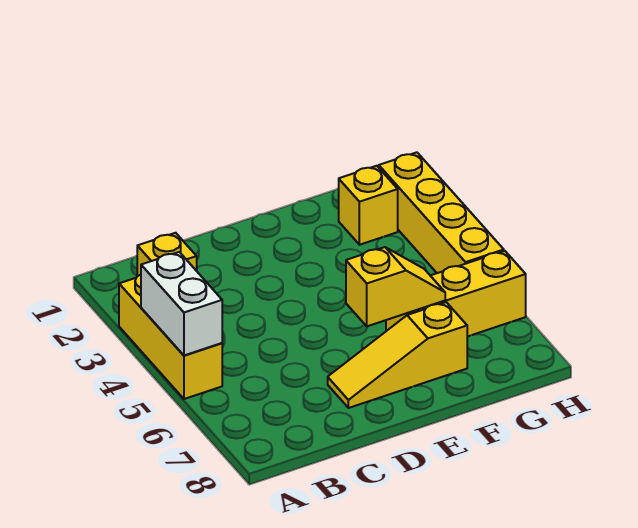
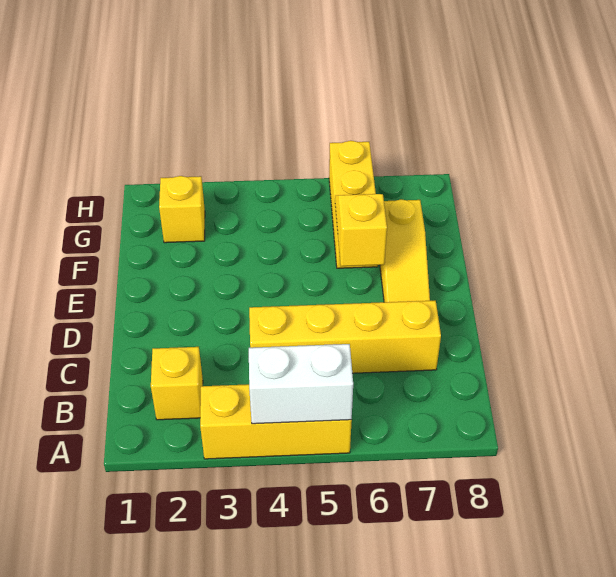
yellow 1x4 brick [379,152,504,273] -> yellow 1x4 brick moved to [249,300,441,373]

